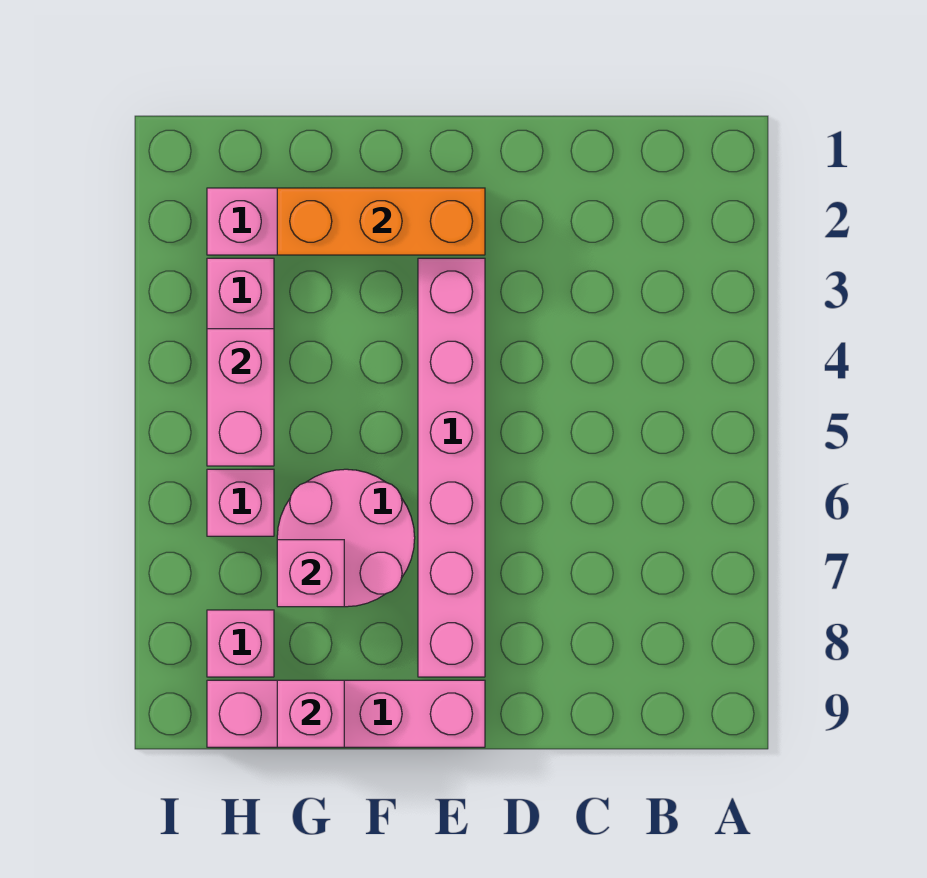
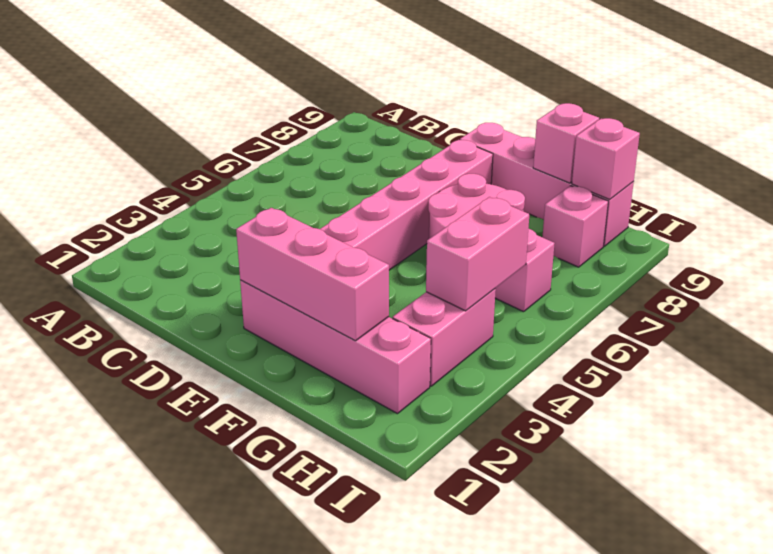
orange 1x3 brick [277,188,485,255] -> pink 1x3 brick [236,208,389,341]
pink 1x1 brick [277,540,344,607] -> pink 1x1 brick moved to [572,118,640,200]

